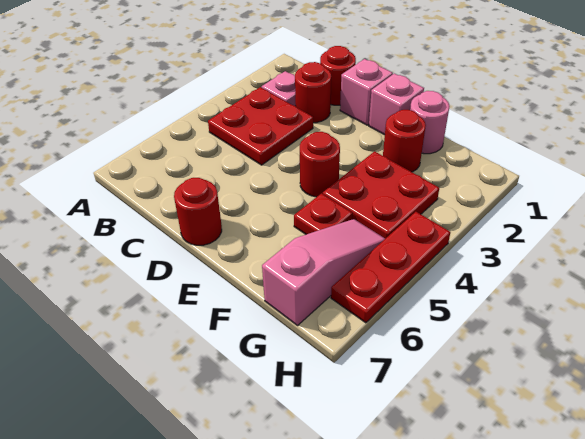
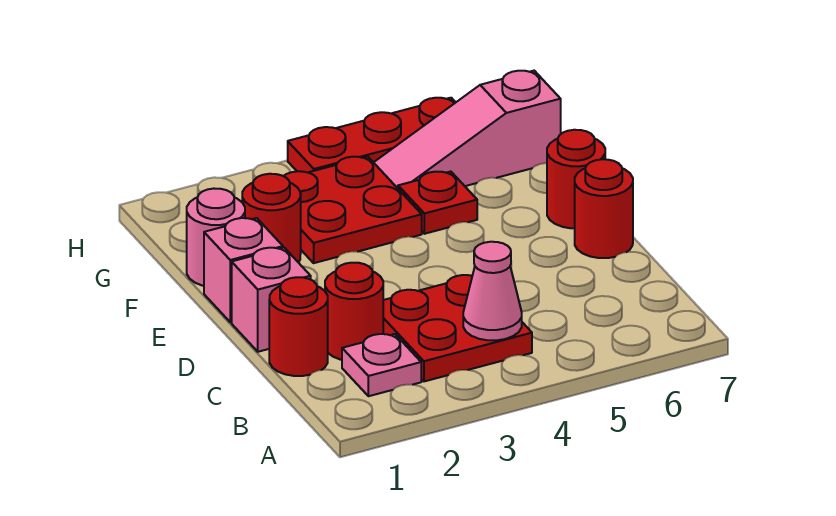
none -> pink 1x1 cone [463,242,522,340]
red 1x1 round brick [300,132,340,197] -> red 1x1 round brick moved to [547,130,605,228]

